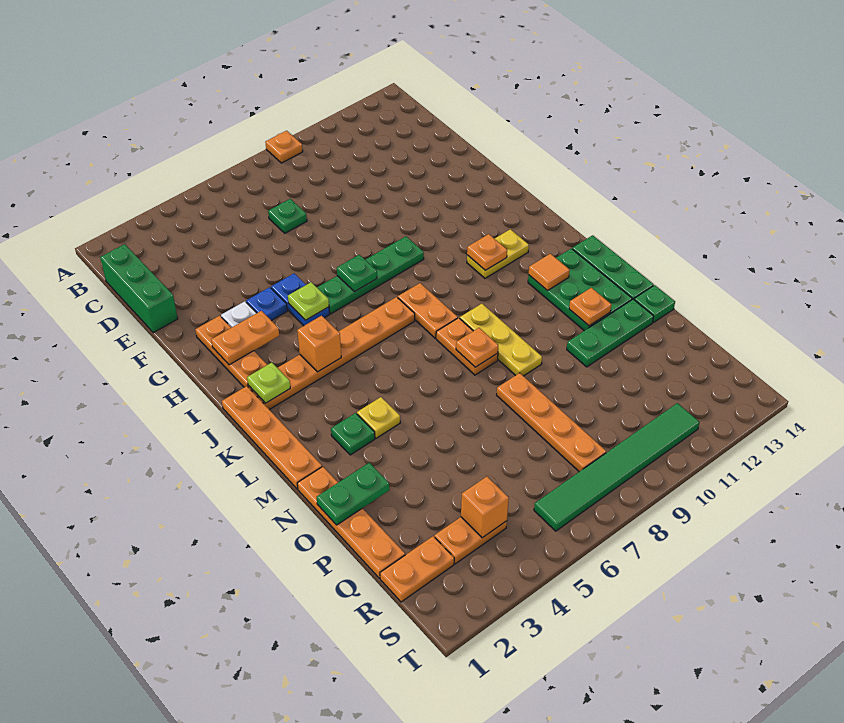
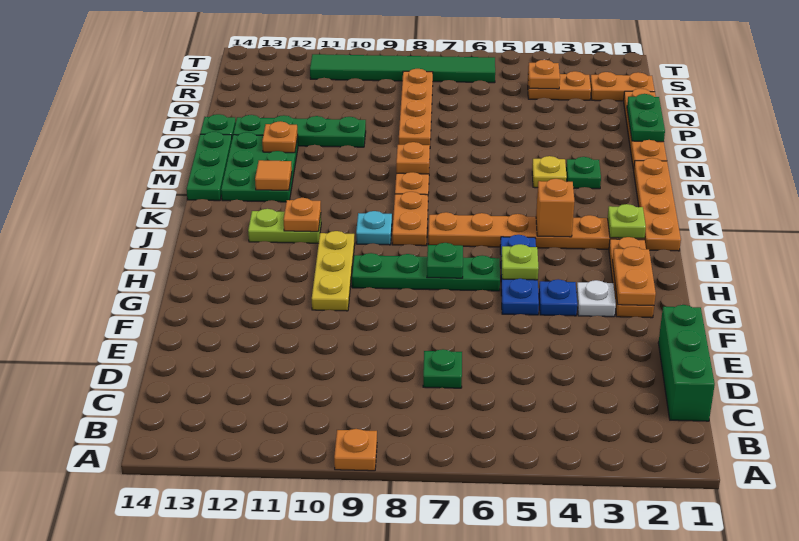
blue 1x2 plate [271,274,330,326] -> blue 1x3 plate [500,235,539,315]
orange 1x2 plate [211,311,279,365] -> orange 1x2 plate turned to [613,247,656,306]
none -> cyan 1x1 plate [356,211,392,245]
yellow 1x2 plate [467,229,529,278] -> lime 1x2 plate [248,209,321,243]
yellow 1x3 plate [460,304,542,376] -> yellow 1x3 plate moved to [312,231,355,311]
green 1x2 plate [317,463,389,525] -> green 1x2 plate turned to [627,94,665,142]
green 1x3 plate [567,299,654,367] -> green 1x4 plate [233,115,366,147]
orange 1x1 brick [461,477,509,538] -> orange 1x1 plate [528,60,560,89]

